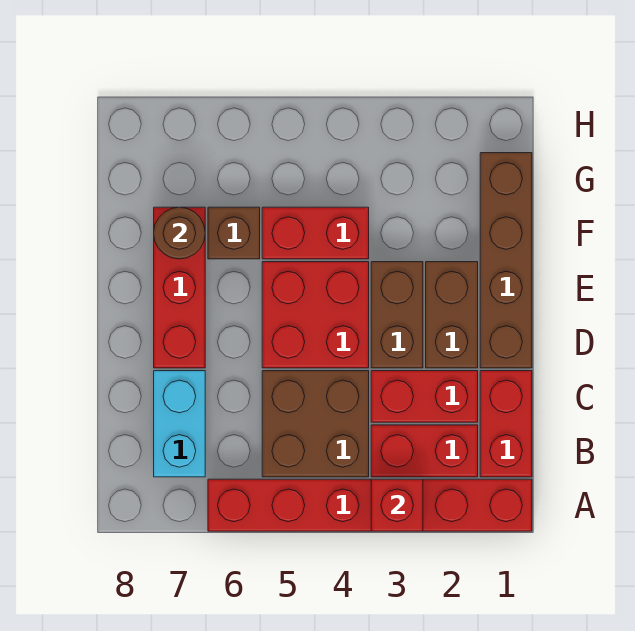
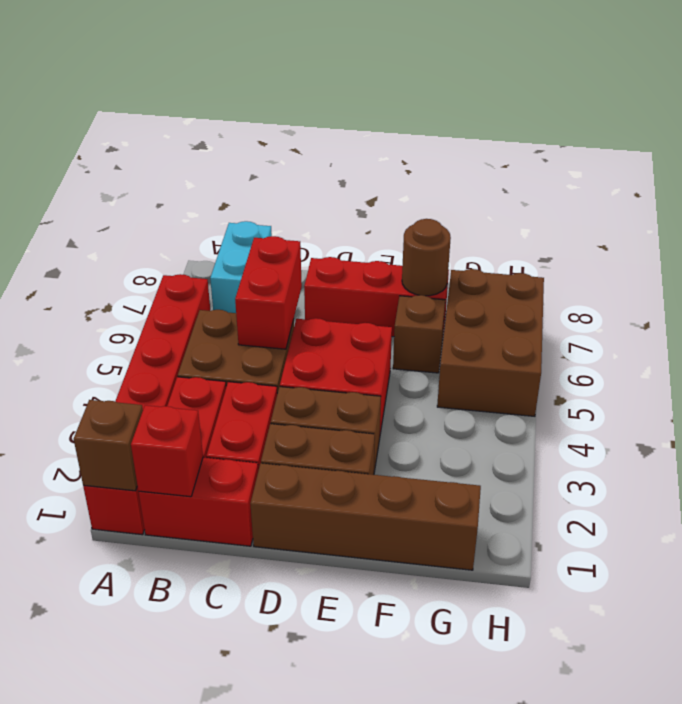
none -> brown 1x1 brick [74,400,143,491]
red 1x1 brick [371,479,423,531] -> red 1x1 brick moved to [131,405,203,497]
cyan 1x2 brick [154,371,205,477] -> cyan 1x2 brick turned to [210,221,272,313]
red 1x2 brick [262,207,369,259] -> red 1x2 brick moved to [235,236,302,349]
none -> brown 2x3 brick [437,269,544,416]

